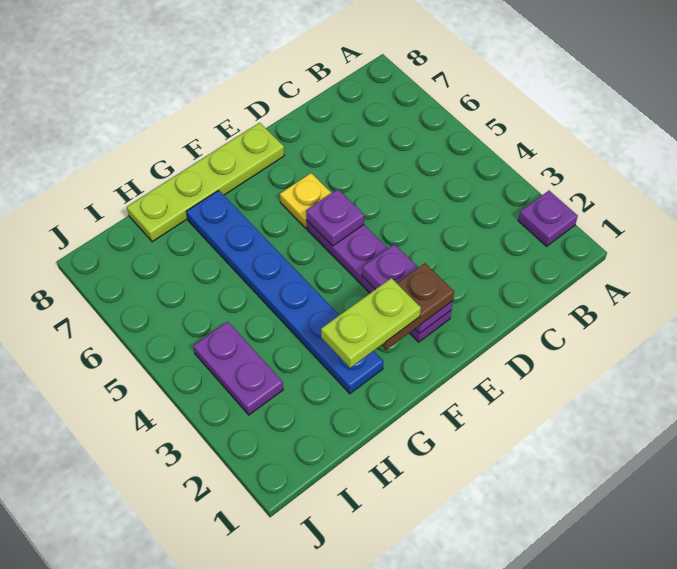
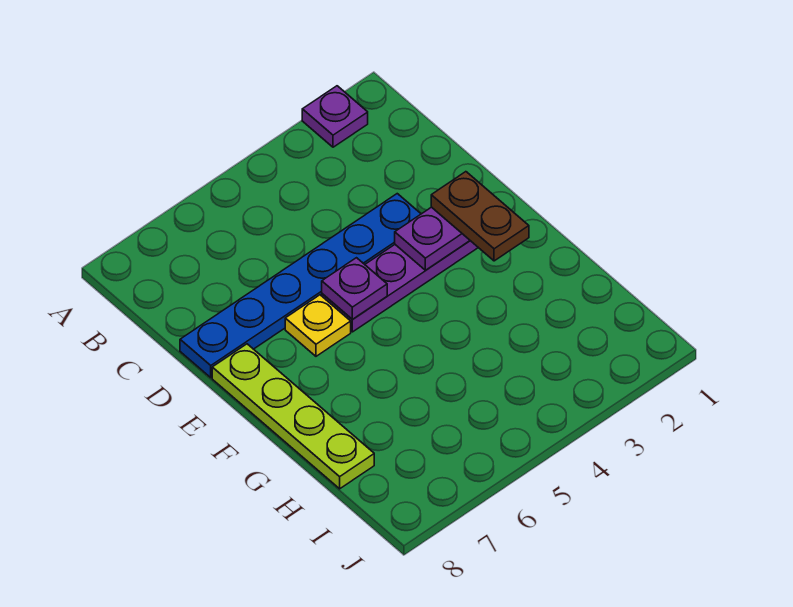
lime 1x2 plate [321,278,421,368] -> none
blue 1x6 plate [186,190,383,394] -> blue 1x6 plate moved to [180,194,421,378]
purple 1x2 plate [193,322,283,415] -> none

